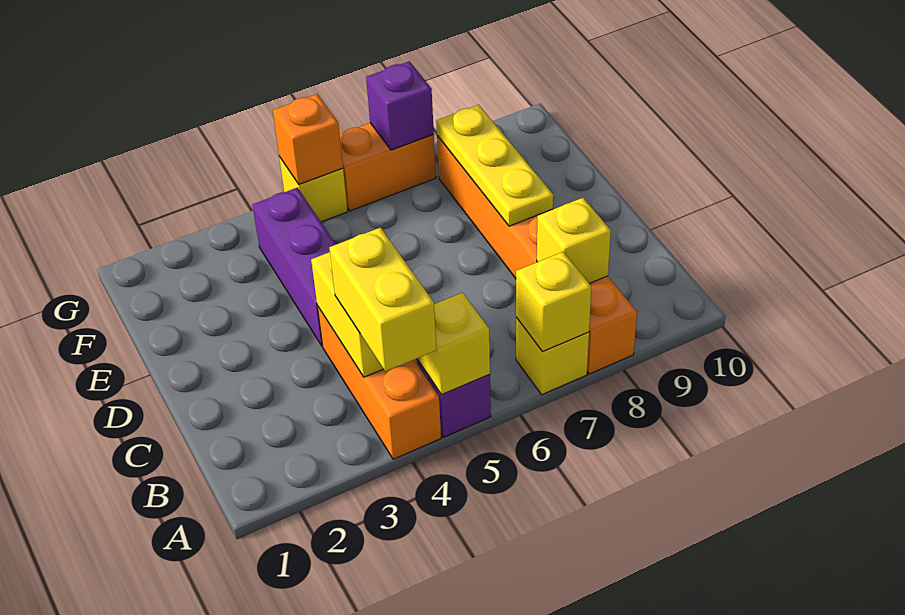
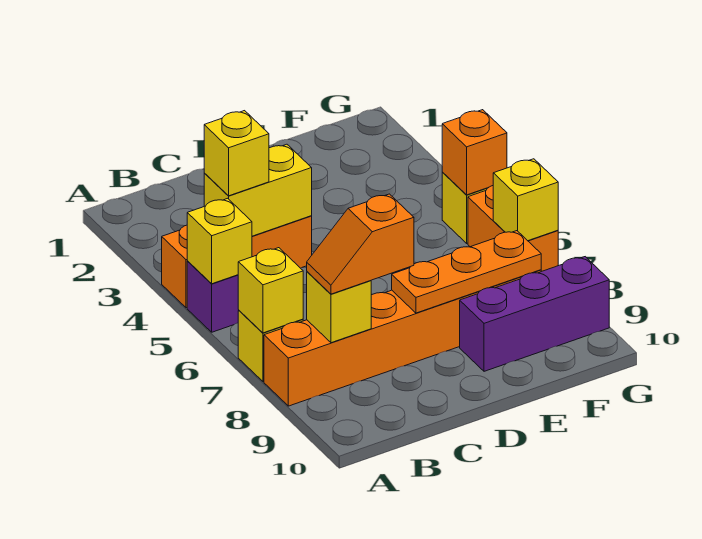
yellow 1x2 brick [329,228,436,372] -> yellow 1x1 brick [204,111,269,196]
none -> orange 1x2 slope [307,194,414,294]
purple 1x3 brick [252,188,336,346] -> purple 1x3 brick moved to [460,257,609,371]
yellow 1x3 plate [436,105,553,226] -> orange 1x3 plate [392,231,541,313]
purple 1x1 brick [366,61,434,150] -> yellow 1x1 brick [493,159,558,241]

